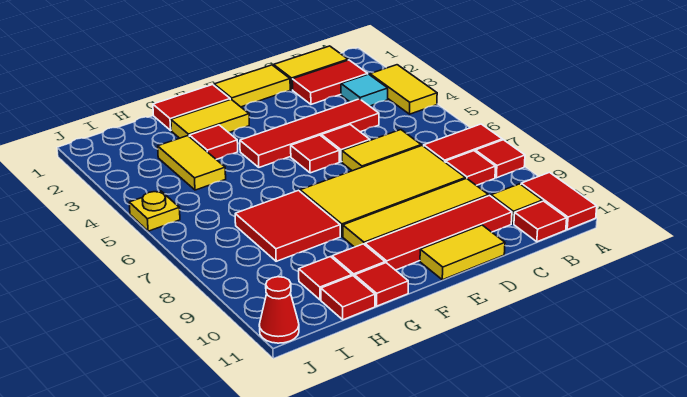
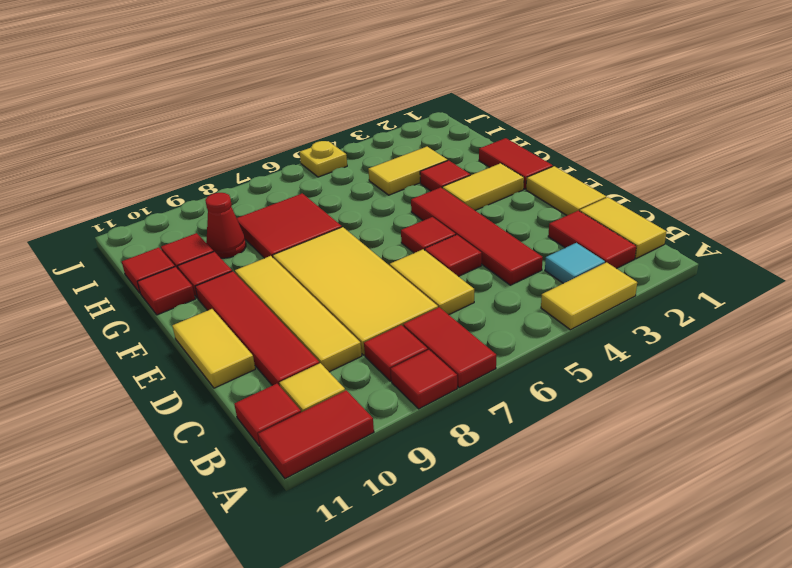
yellow 1x2 tile [171,99,249,138] -> yellow 1x2 tile turned to [442,163,524,210]
red 1x1 cone [259,277,299,343] -> red 1x1 cone moved to [205,193,246,258]

